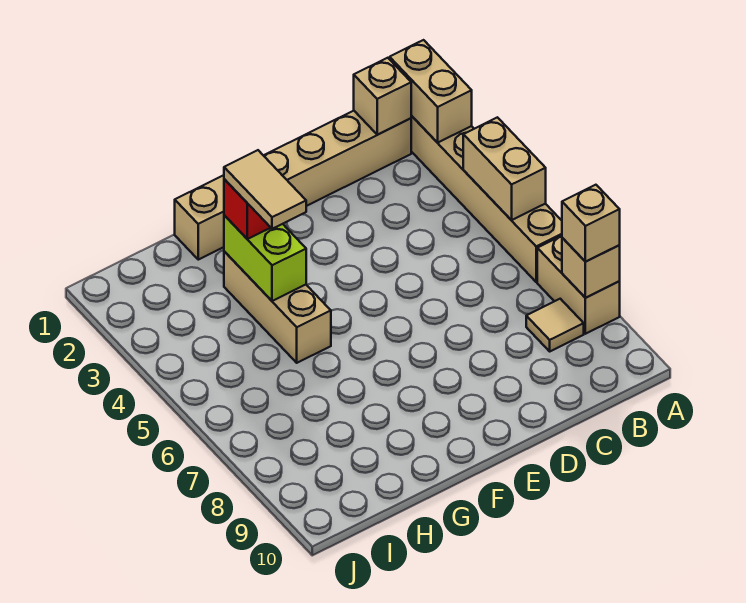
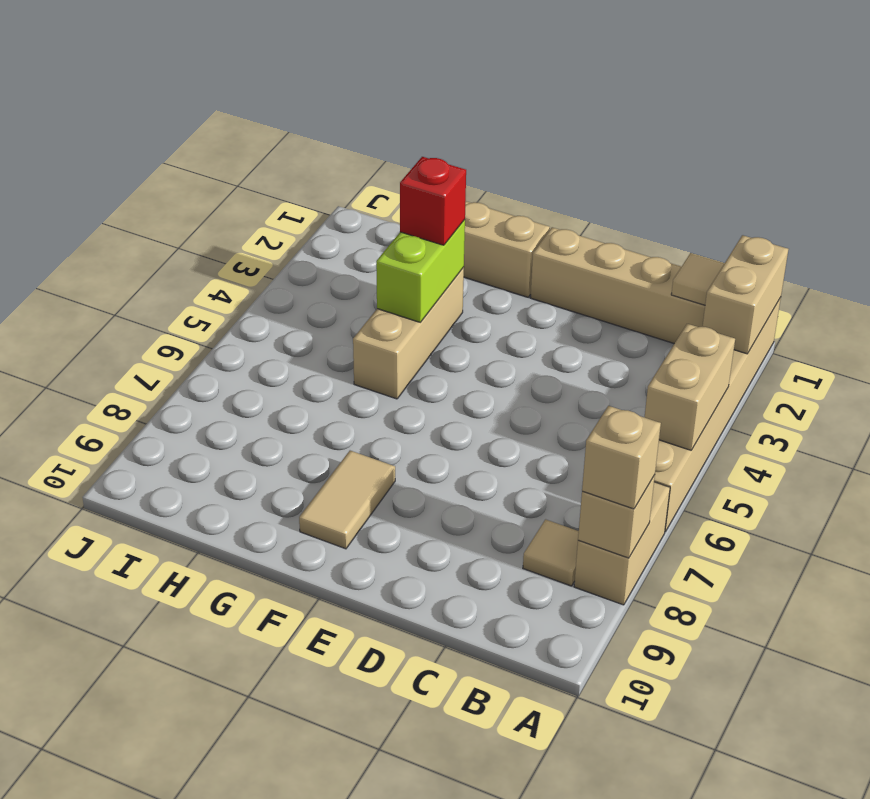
tan 1x1 brick [354,58,411,135] -> tan 1x1 tile [671,253,725,305]
tan 1x2 tile [224,150,306,229] -> tan 1x2 tile moved to [299,451,395,549]

